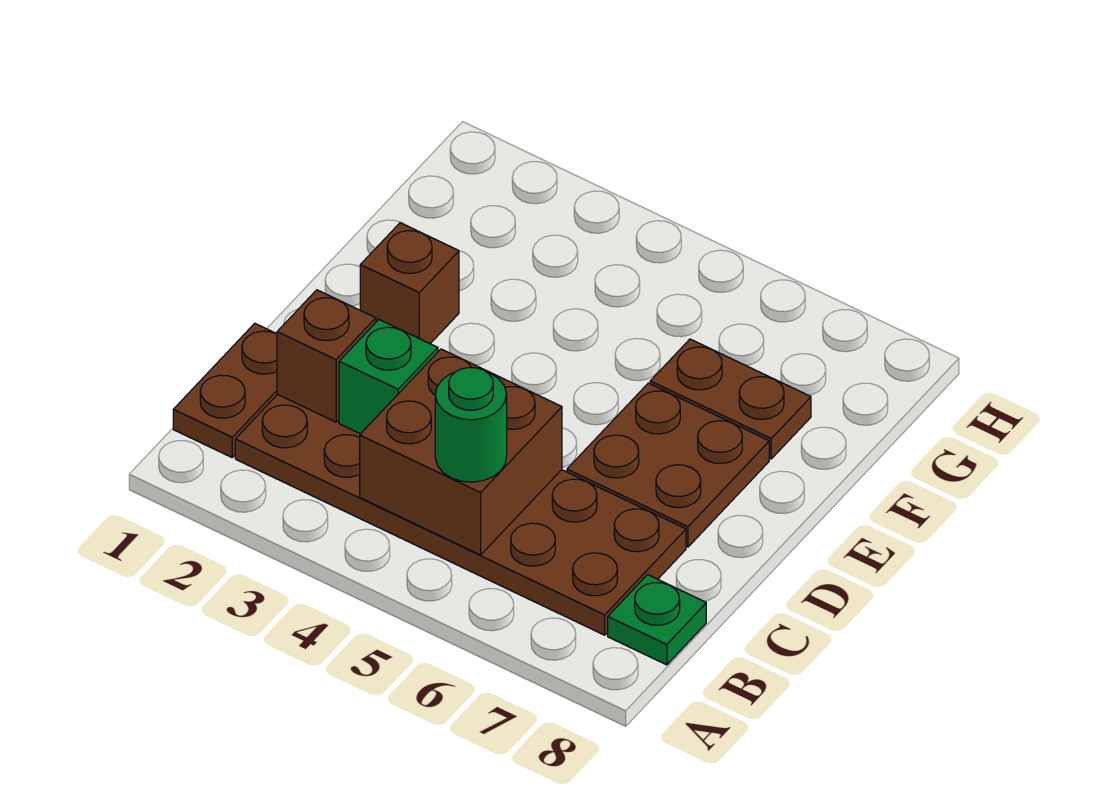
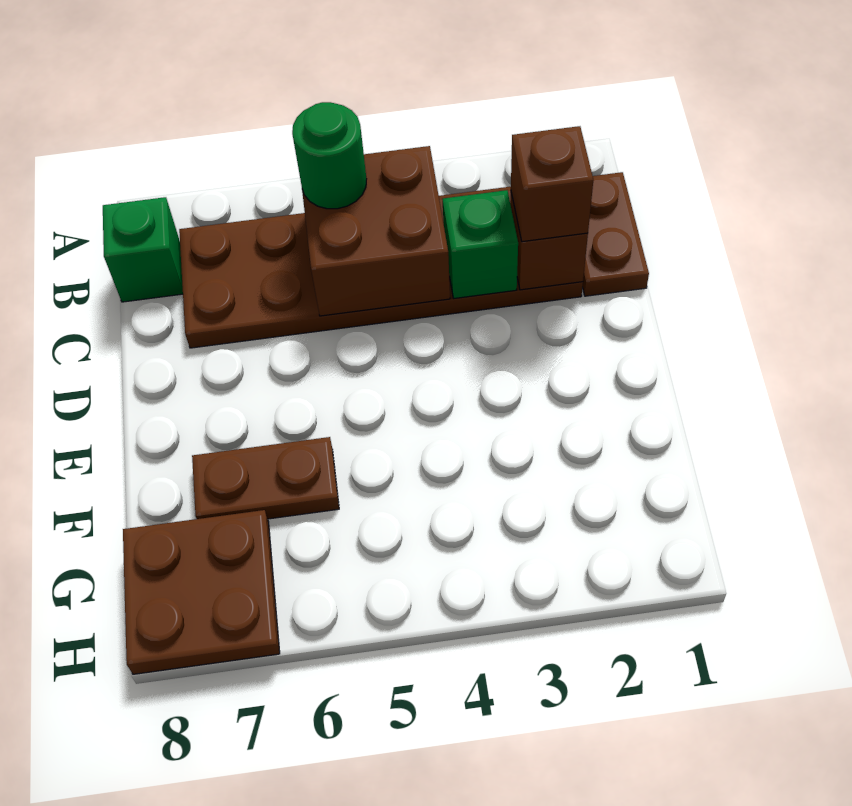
green 1x1 plate [608,575,706,665] -> green 1x1 brick [103,197,183,302]
brown 2x2 plate [567,383,769,547] -> brown 2x2 plate moved to [123,510,280,674]
brown 1x1 brick [360,223,459,344] -> brown 1x1 brick moved to [511,126,593,242]

